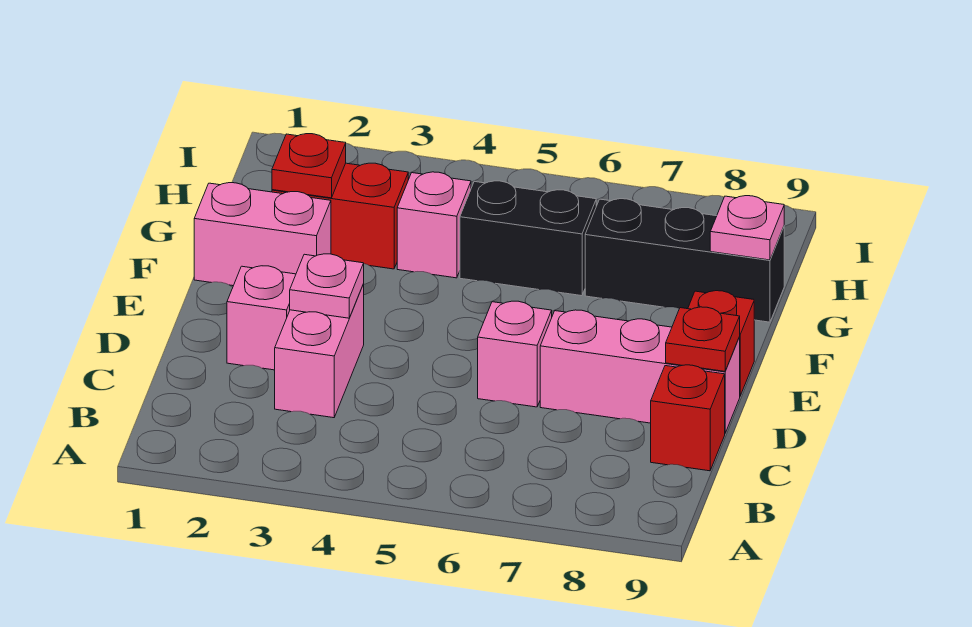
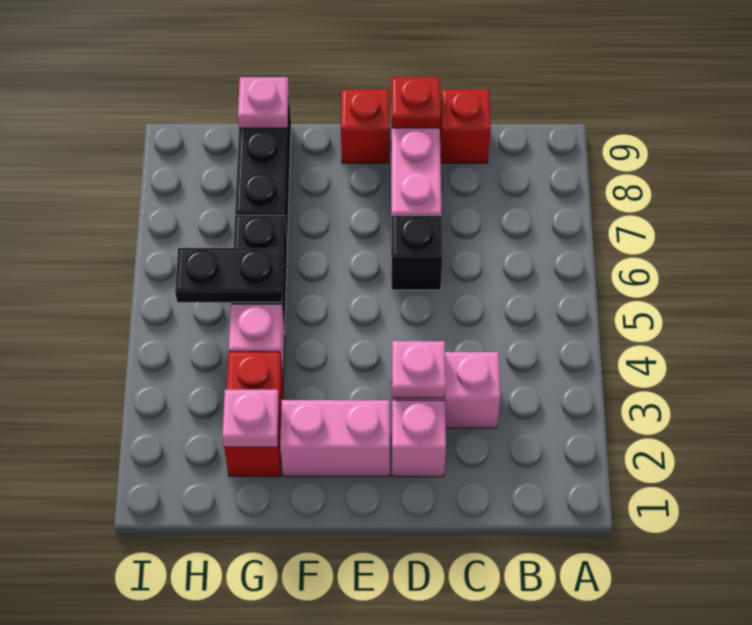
pink 1x1 brick [478,301,552,407] -> black 1x1 brick [391,215,442,290]
pink 1x2 brick [194,183,331,286] -> pink 1x2 brick turned to [280,400,390,476]
red 1x1 plate [272,134,346,198] -> pink 1x1 plate [223,390,279,447]
none -> black 1x2 plate [175,248,283,302]

